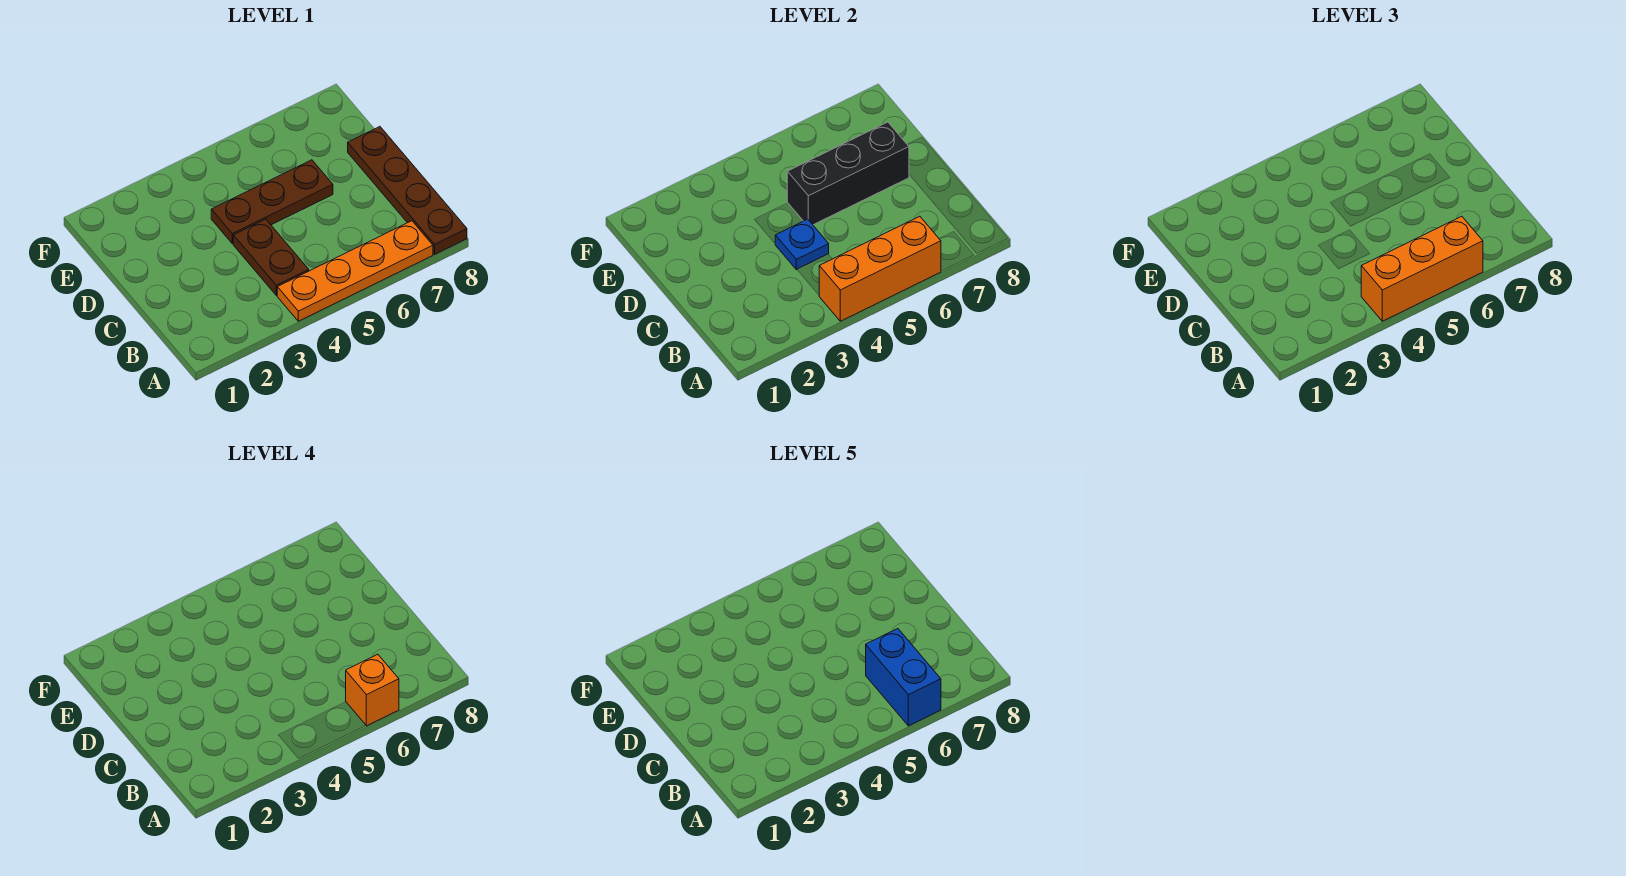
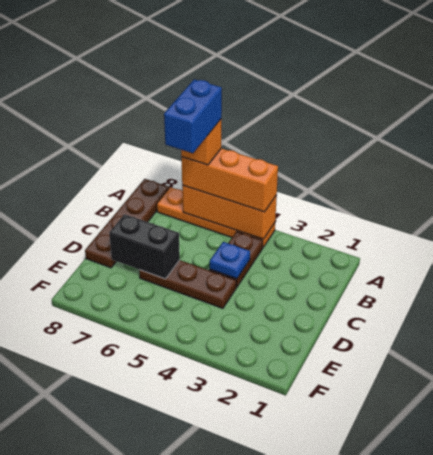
black 1x3 brick [787,122,909,225] -> black 1x2 brick [109,214,180,279]

